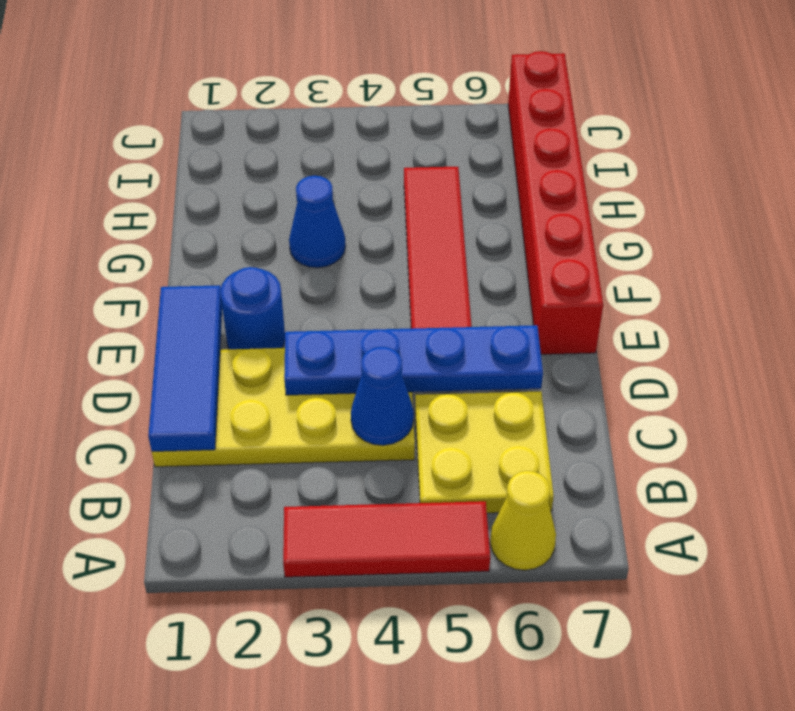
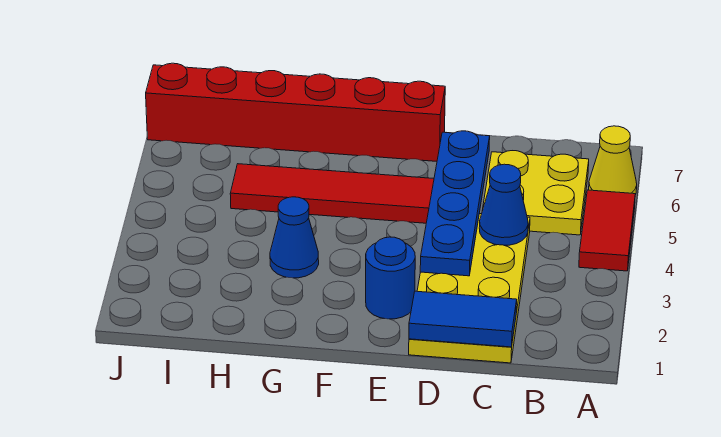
red 1x3 tile [283,501,490,577] -> red 1x2 tile [579,190,635,271]
blue 1x3 tile [148,285,222,451] -> blue 1x2 tile [409,291,517,347]

